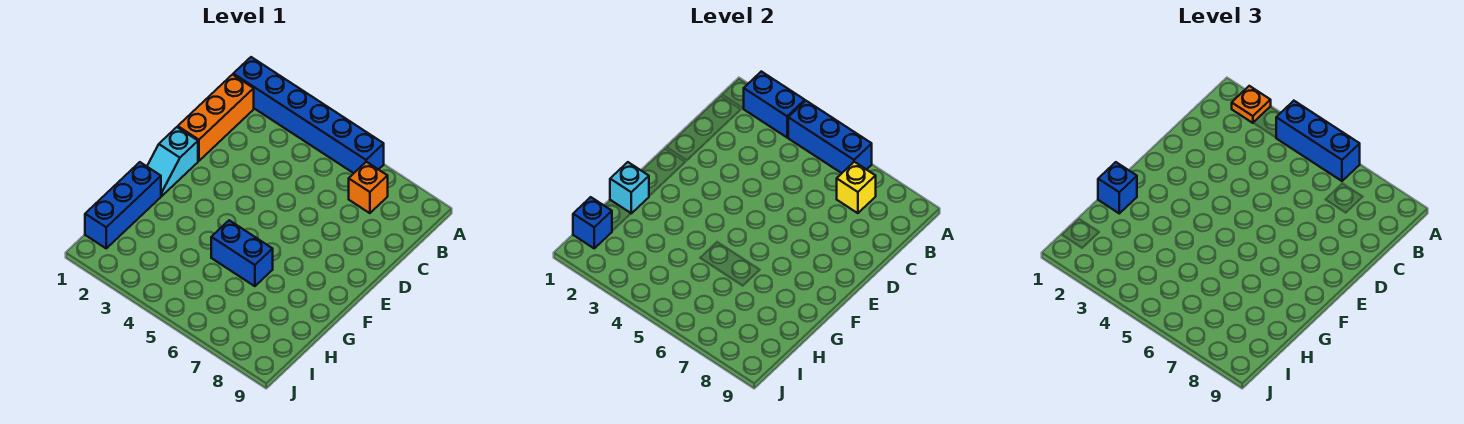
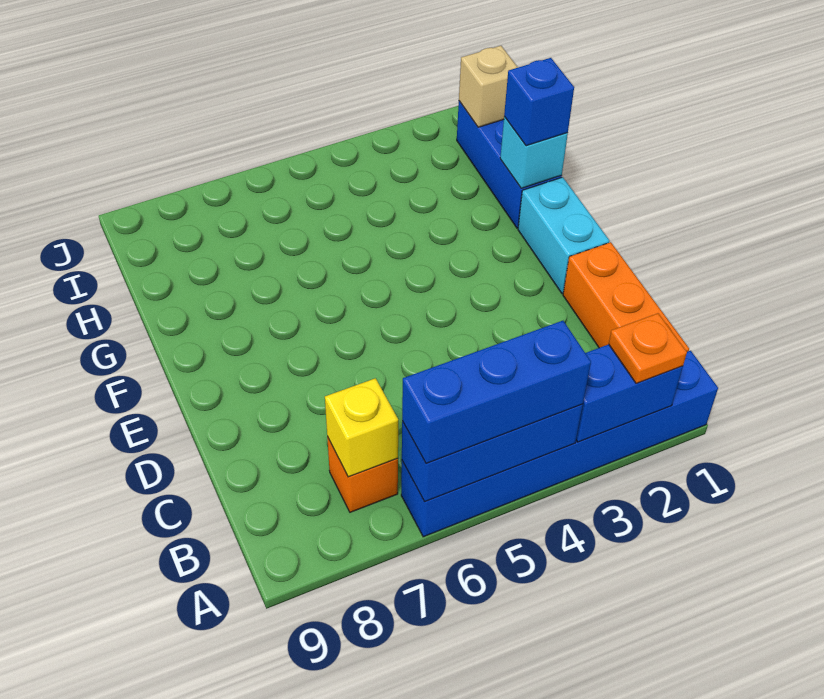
cyan 1x2 slope [147,127,198,196] -> cyan 1x2 brick [518,177,609,293]
blue 1x2 brick [211,220,273,286] -> none
blue 1x1 brick [573,197,612,248] -> tan 1x1 brick [459,46,518,127]

